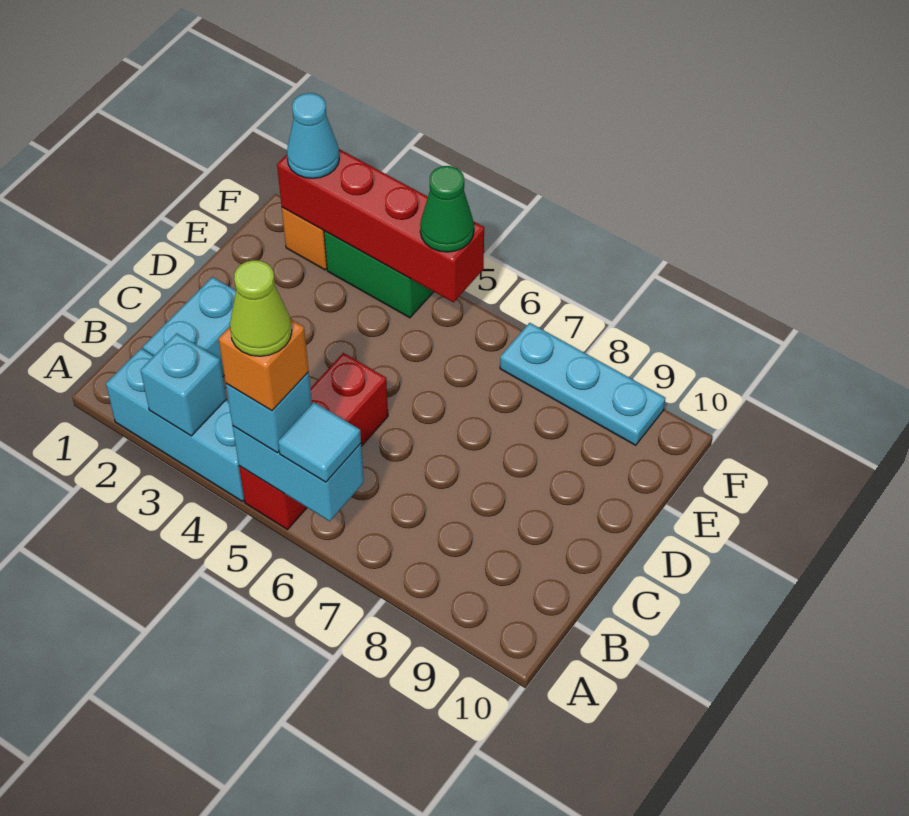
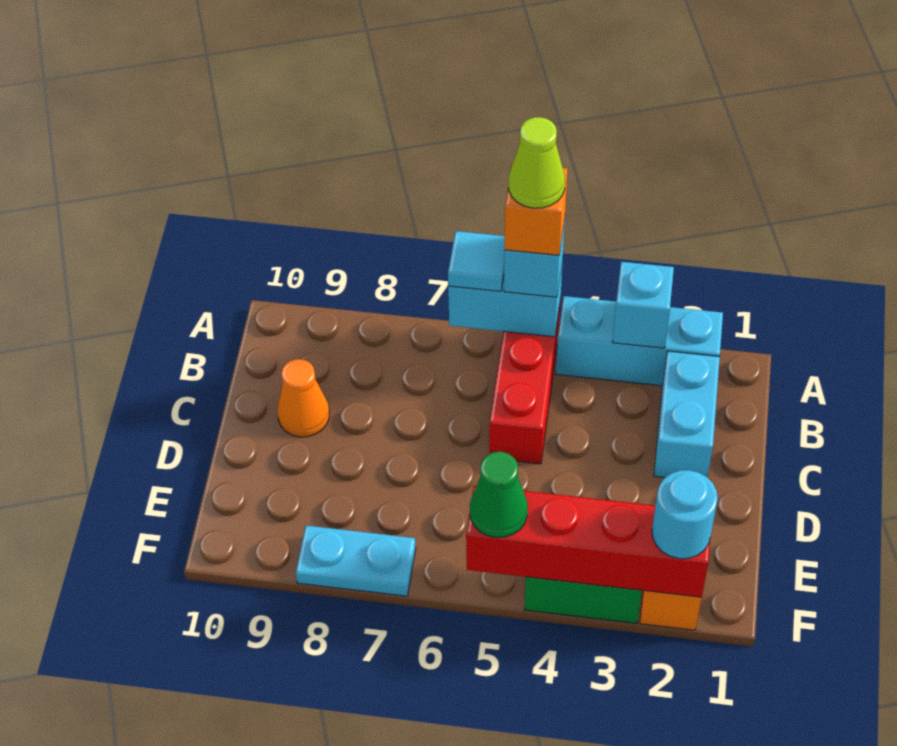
none -> orange 1x1 cone [277,359,329,437]
cyan 1x1 cone [287,93,339,178] -> cyan 1x1 round brick [652,470,718,559]
cyan 1x3 plate [500,323,665,445] -> cyan 1x2 plate [296,526,416,596]

